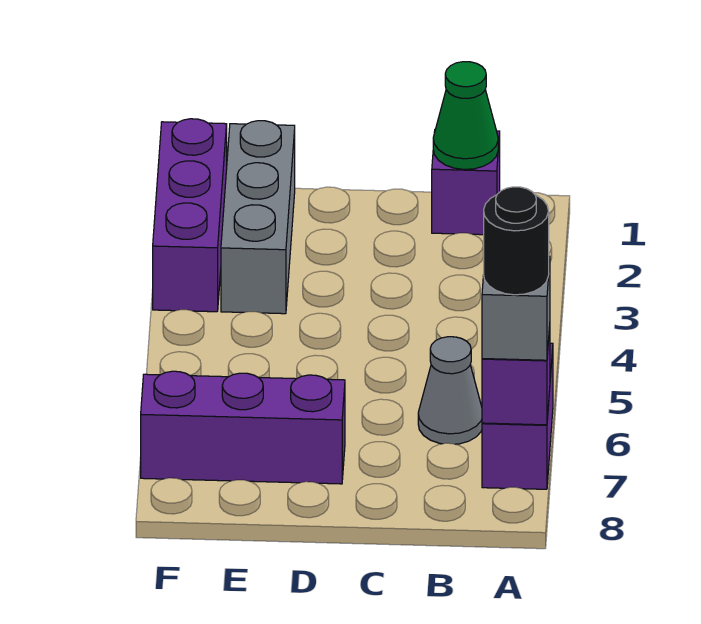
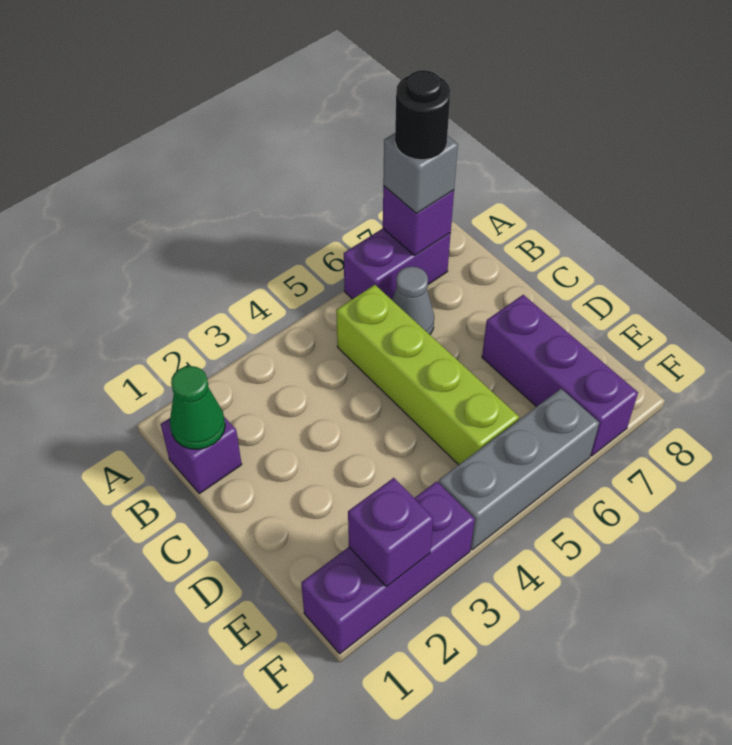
none -> lime 1x4 brick [336,285,519,465]
grey 1x3 brick [221,121,295,314] -> grey 1x3 brick moved to [439,389,599,550]
none -> purple 1x1 brick [348,478,433,587]

